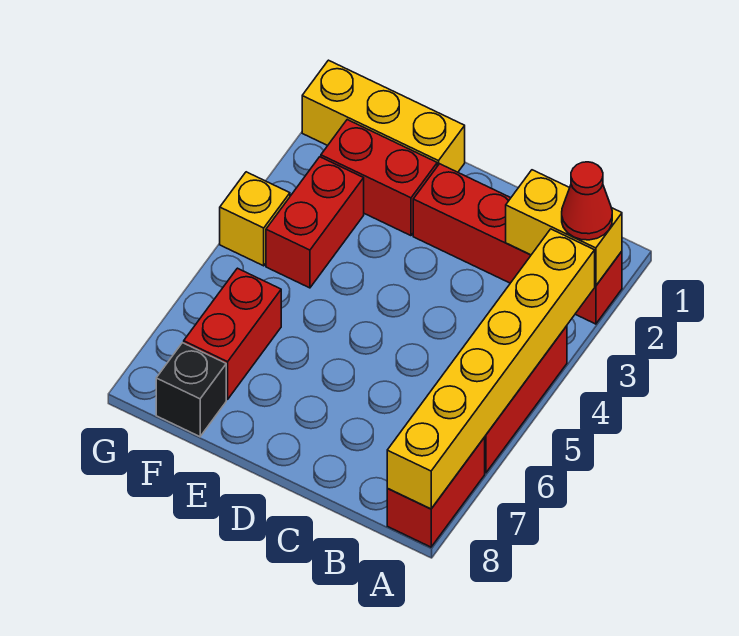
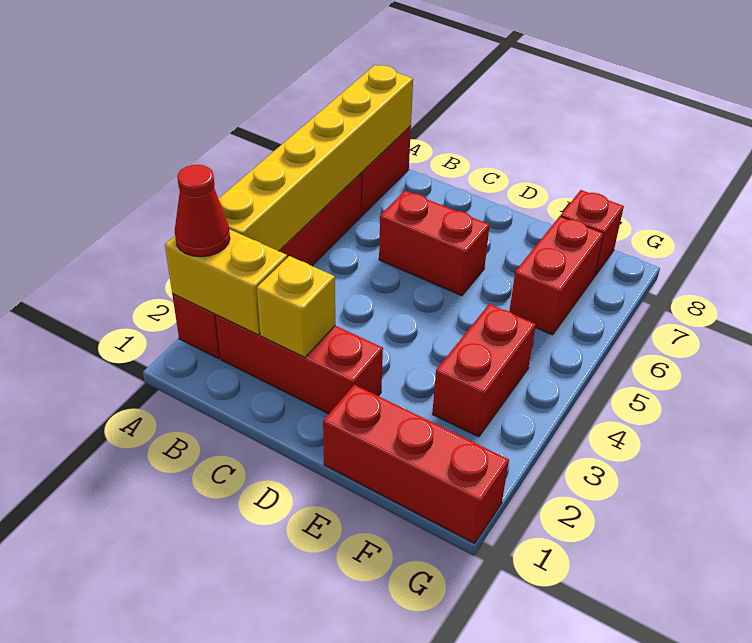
yellow 1x3 brick [302,60,465,172] -> red 1x3 brick [323,385,509,543]
red 1x2 brick [321,120,437,236] -> red 1x2 brick moved to [379,191,490,296]
black 1x1 brick [156,343,226,437] -> red 1x1 brick [561,190,624,276]
yellow 1x1 brick [220,172,290,266] -> yellow 1x1 brick moved to [257,256,335,357]

